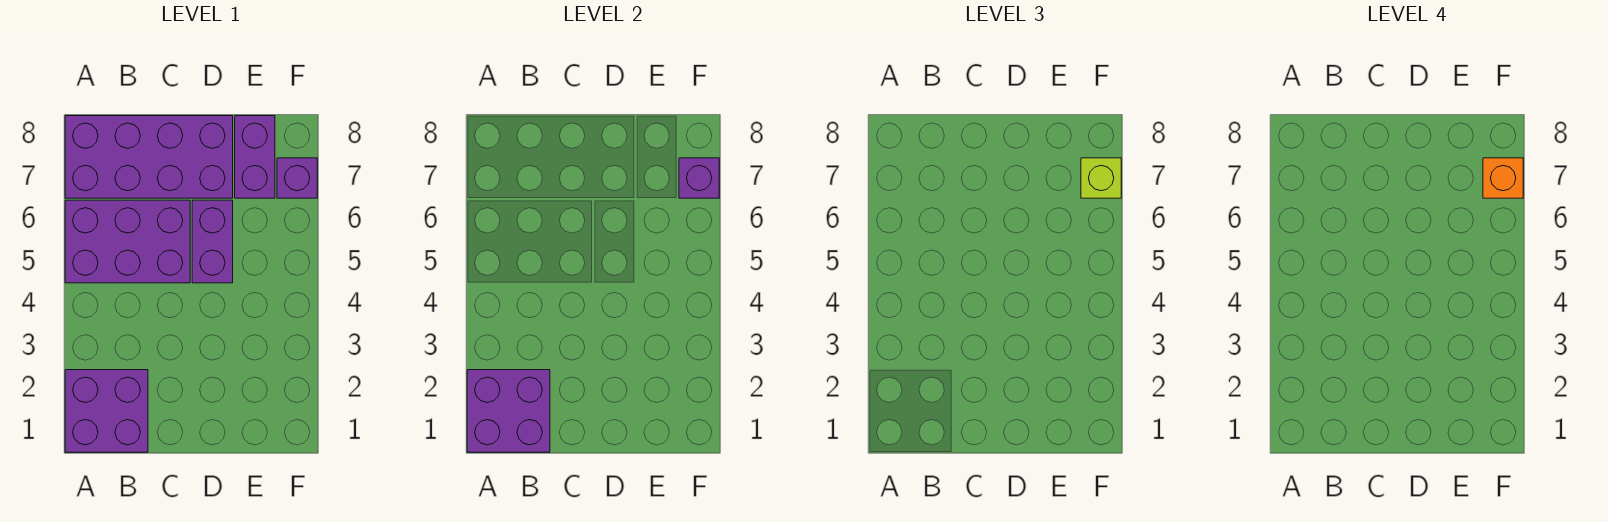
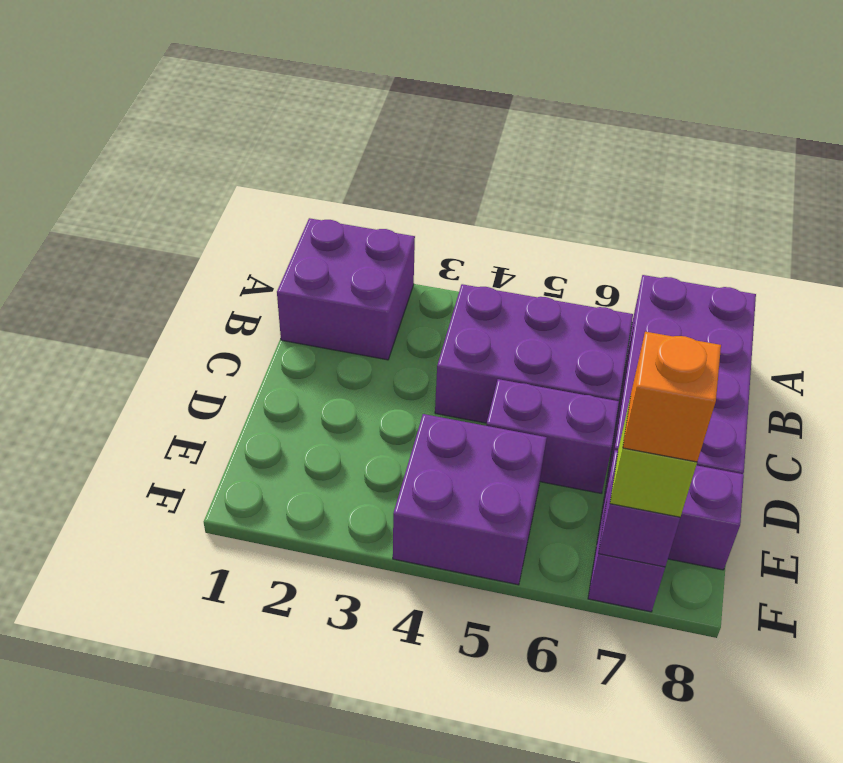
purple 2x2 brick [467,370,550,452] -> purple 2x2 brick moved to [393,414,547,585]
purple 2x3 brick [65,200,190,283] -> purple 2x3 brick turned to [435,284,633,423]

